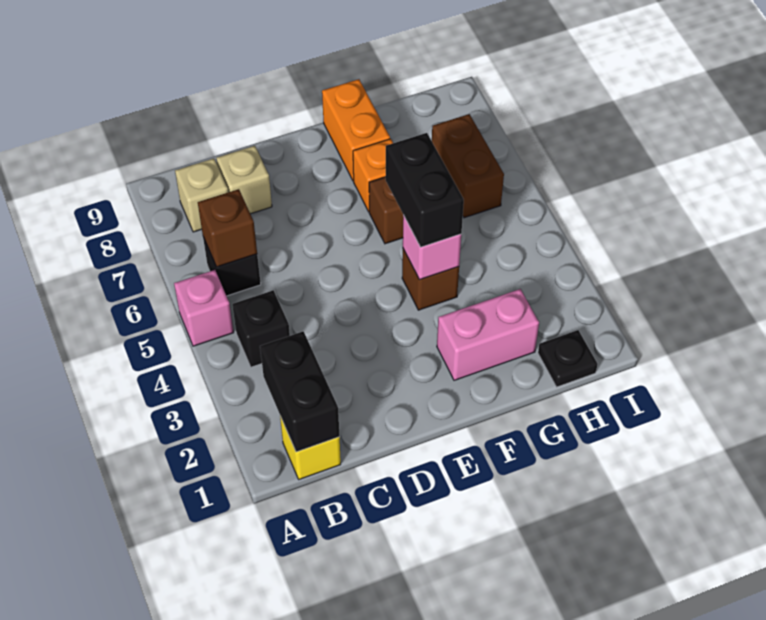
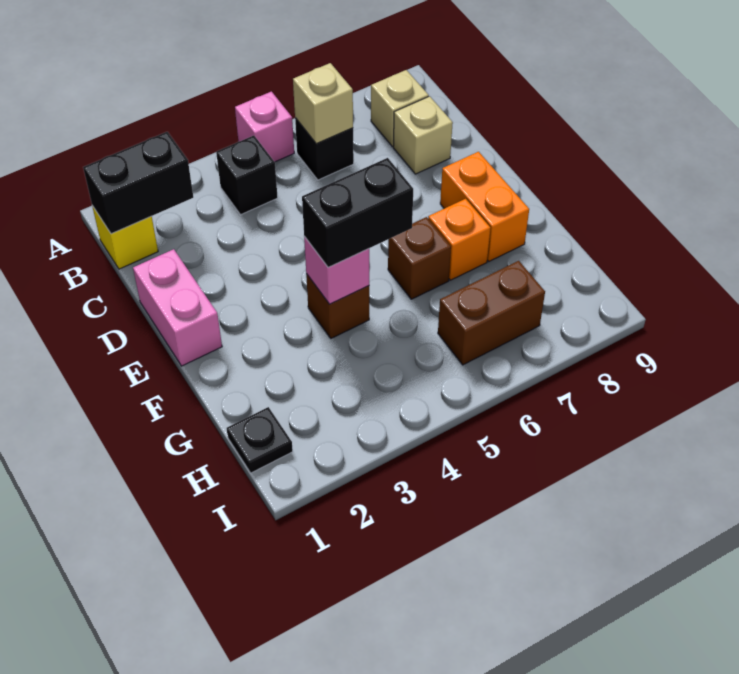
brown 1x1 brick [198,189,257,267] -> tan 1x1 brick [293,63,353,144]
pink 1x2 brick [437,289,539,380] -> pink 1x2 brick moved to [133,249,222,366]
orange 1x2 brick [322,79,390,181] -> orange 1x2 brick turned to [440,152,529,261]

